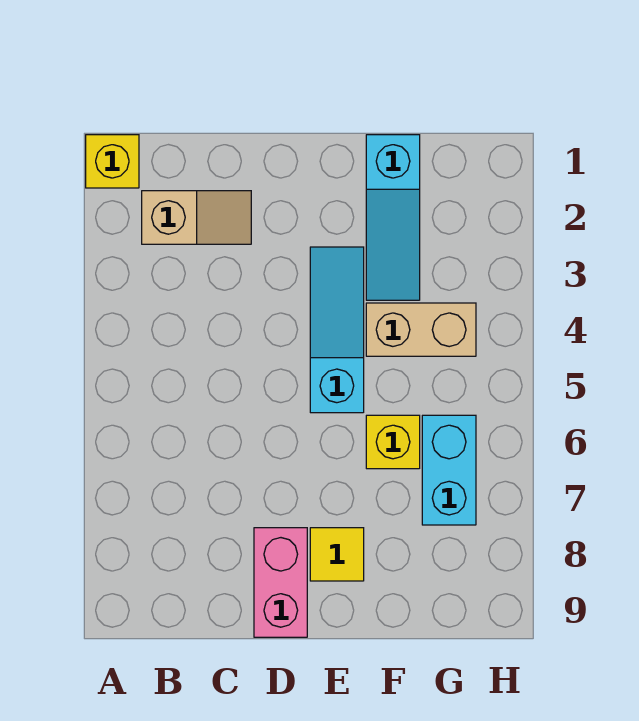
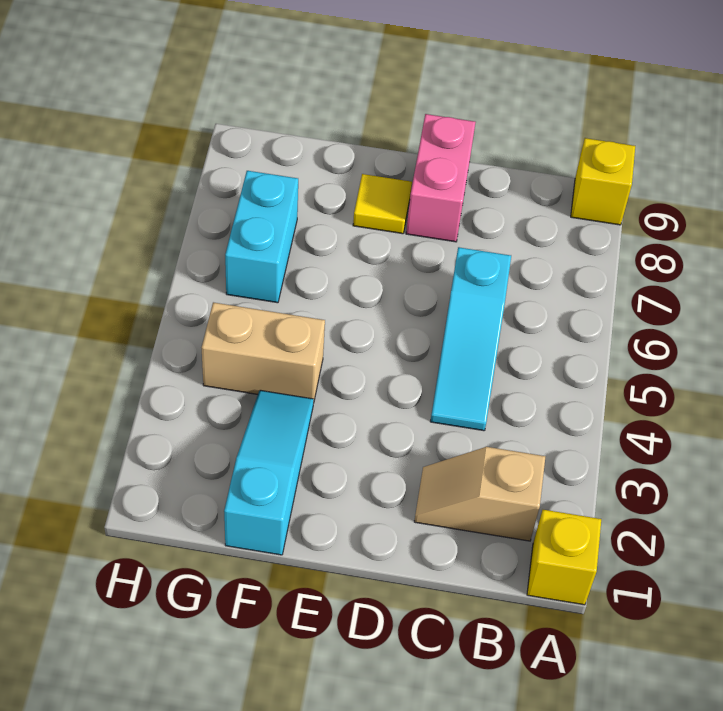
cyan 1x3 slope [310,247,364,413] -> cyan 1x3 slope moved to [430,247,511,431]
yellow 1x1 brick [366,415,420,469] -> yellow 1x1 brick moved to [571,138,635,225]

